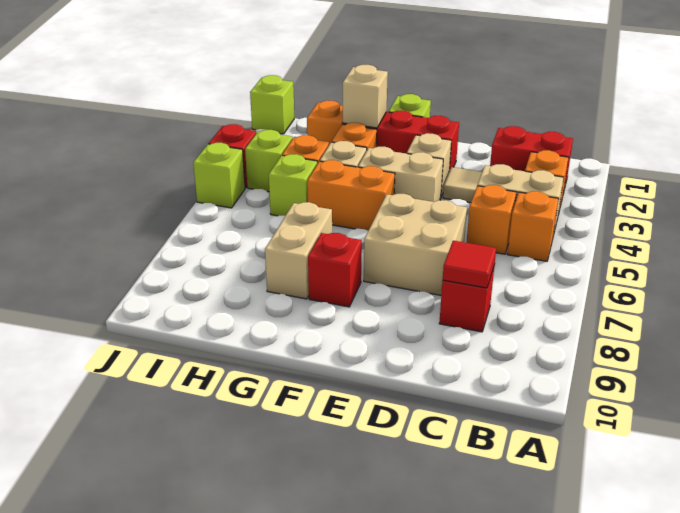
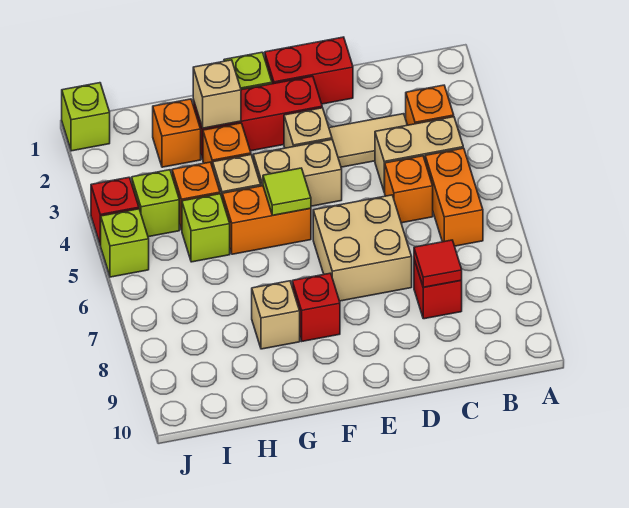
red 1x2 brick [490,126,573,193] -> red 1x2 brick moved to [265,37,353,104]
orange 1x1 brick [507,191,559,261] -> orange 1x2 brick [425,148,483,246]
none -> lime 1x1 tile [263,168,311,215]
tan 1x2 brick [265,202,332,299] -> tan 1x1 brick [252,281,300,349]

